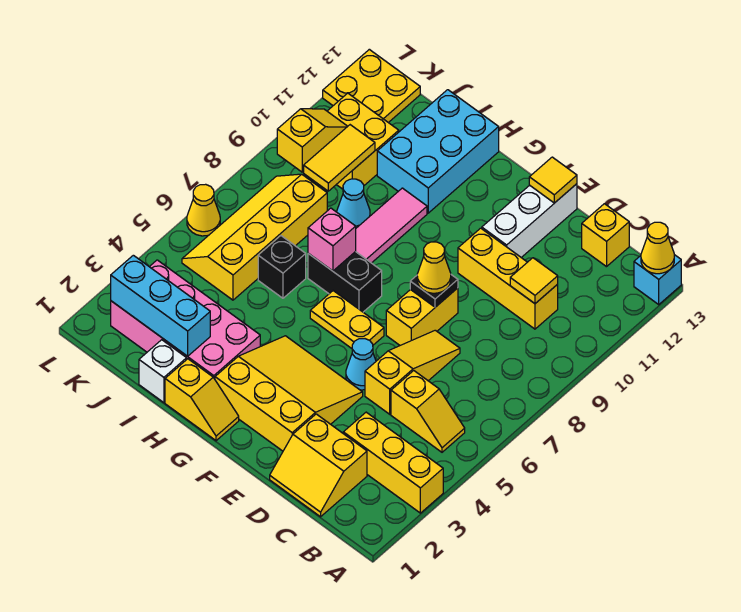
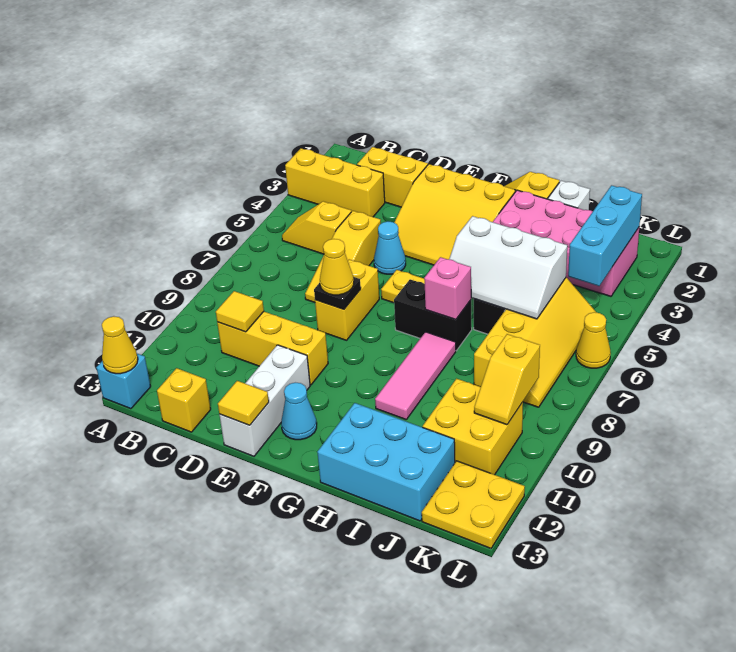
none -> white 2x3 slope [449,216,567,319]
cyan 2x3 brick [377,90,499,213] -> cyan 2x3 brick turned to [317,403,455,521]
cyan 1x3 brick [111,255,210,356] -> cyan 1x3 brick turned to [568,185,642,286]
cyan 1x1 cone [337,179,370,228] -> cyan 1x1 cone moved to [281,383,317,440]
yellow 1x2 tile [304,125,375,191] -> none

